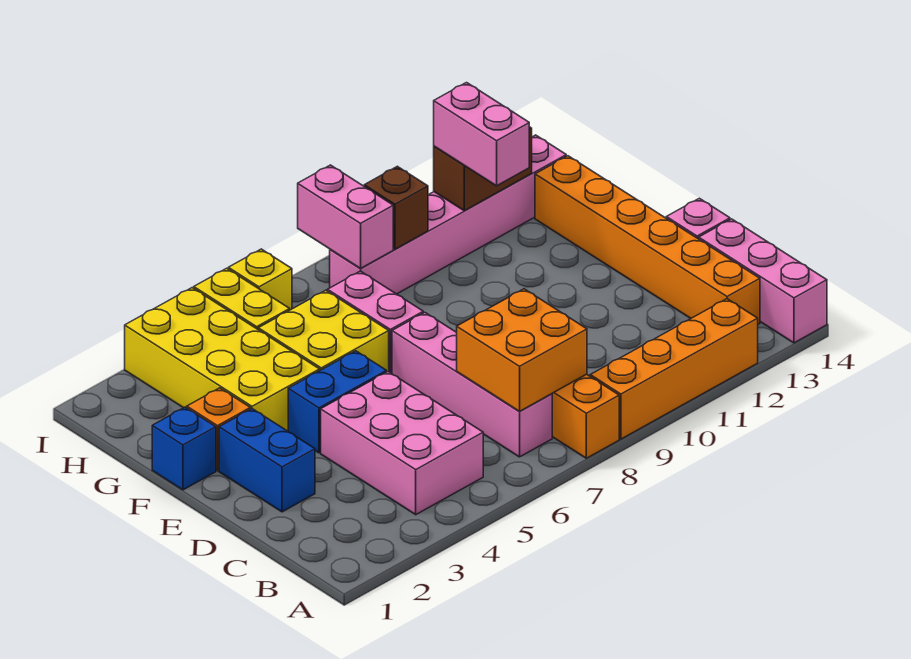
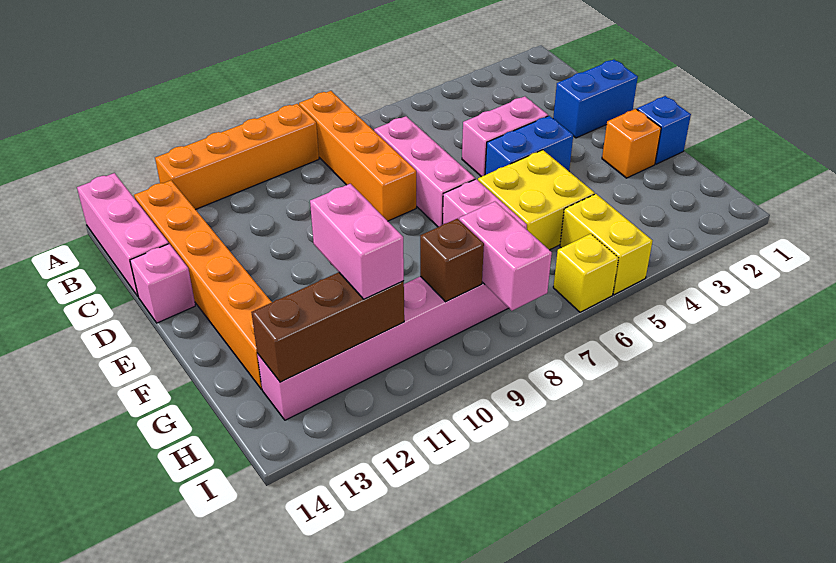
pink 2x3 brick [321,372,483,515] -> pink 1x2 brick [462,96,548,177]
pink 1x4 brick [392,313,552,457] -> pink 1x3 brick [374,116,475,227]
orange 2x2 brick [457,289,587,411] -> none
blue 1x2 brick [219,409,315,512] -> blue 1x2 brick turned to [553,60,638,138]
yellow 2x4 brick [125,288,320,431] -> none
brown 1x2 brick [434,127,532,211] -> brown 1x3 brick [251,272,404,382]

